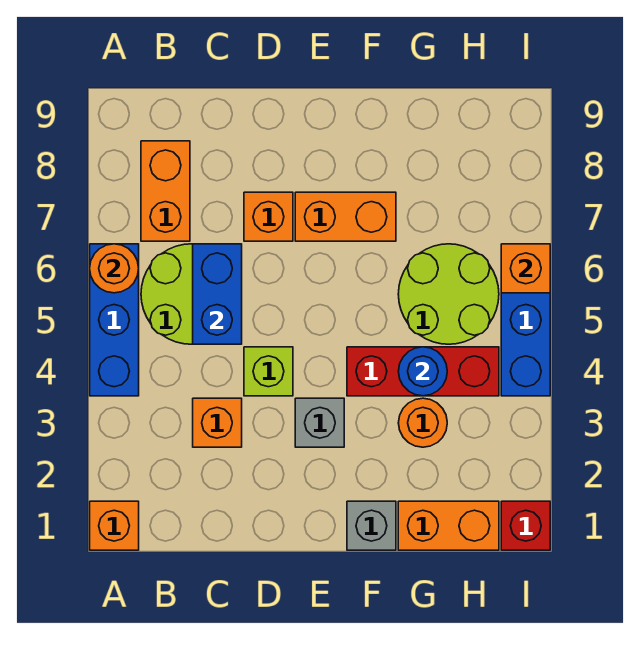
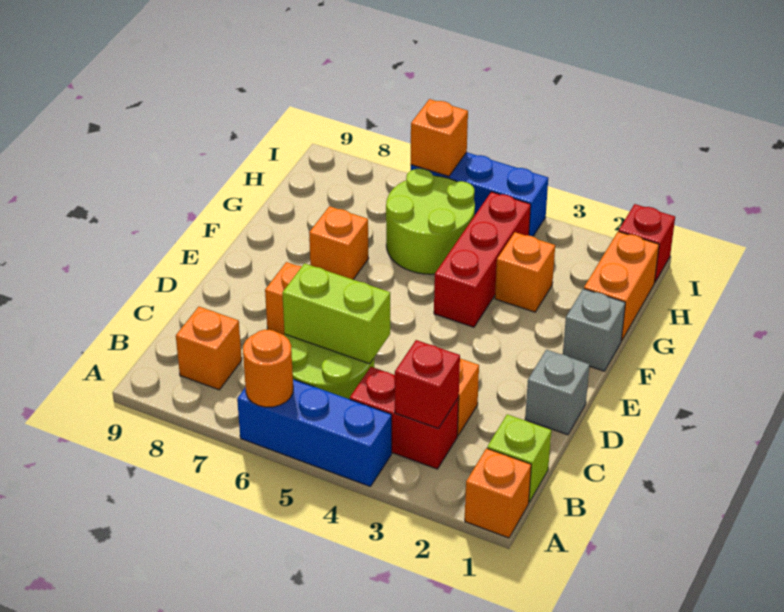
none -> red 1x2 brick [350,367,459,469]
none -> red 1x1 brick [395,340,460,428]
orange 1x2 brick [141,141,190,241] -> orange 1x1 brick [176,307,242,390]
blue 1x2 brick [193,244,242,344] -> lime 1x2 brick [282,263,390,364]
lime 1x1 brick [244,347,293,396] -> lime 1x1 brick moved to [487,414,551,502]
grey 1x1 brick [295,398,344,447] -> grey 1x1 brick moved to [525,350,590,435]
orange 1x2 brick [295,192,396,241] -> orange 1x1 brick [309,206,369,279]
orange 1x1 round brick [398,398,447,447] -> orange 1x1 brick [495,232,555,312]
blue 1x1 round brick [398,347,447,396] -> none

